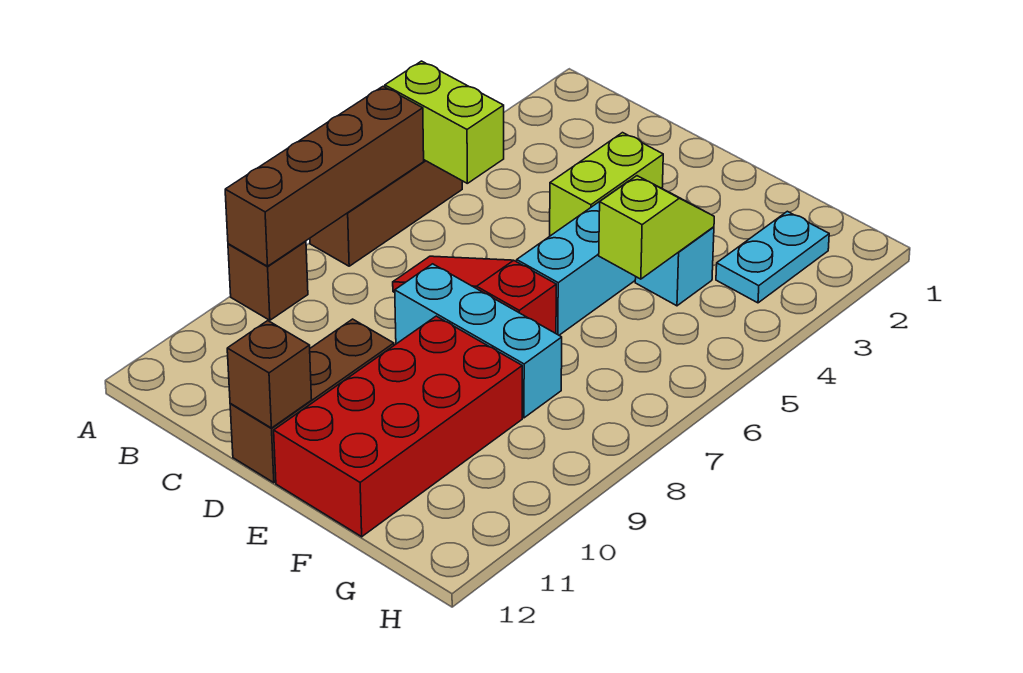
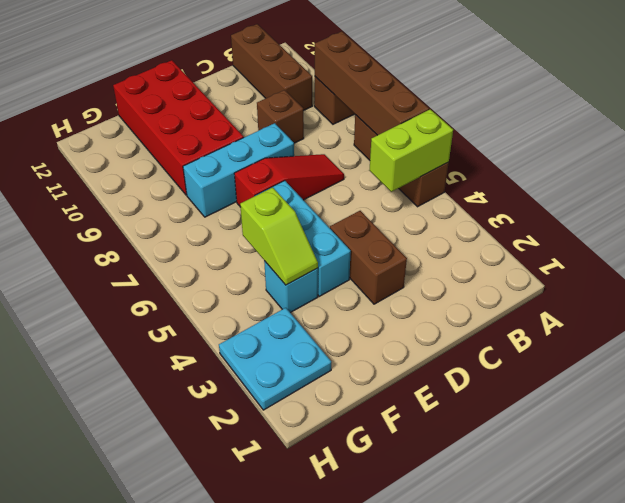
lime 1x2 brick [550,133,663,236] -> brown 1x2 brick [330,211,407,304]
brown 1x3 brick [230,319,394,483] -> brown 1x3 brick moved to [231,24,312,111]
brown 1x1 brick [227,321,312,428] -> brown 1x1 brick moved to [257,90,304,143]
cyan 1x2 plate [716,211,829,303] -> cyan 2x2 plate [219,308,331,410]

